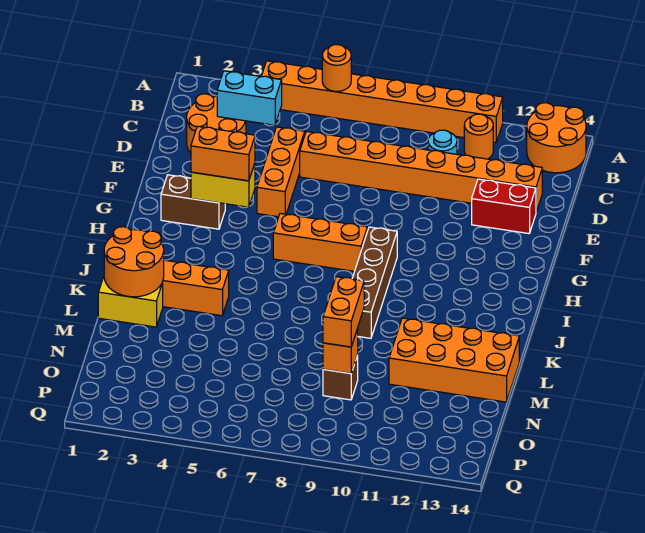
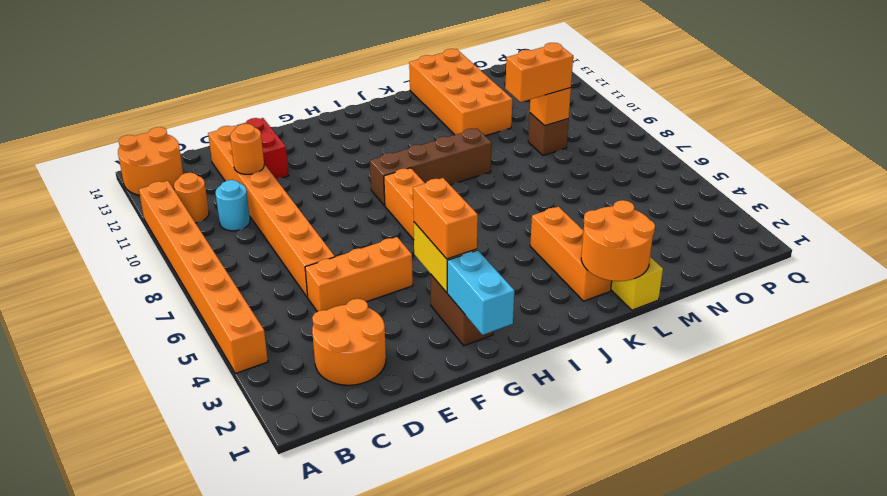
orange 1x1 round brick [322,45,351,91] -> orange 1x1 round brick moved to [230,124,264,174]
cyan 1x2 brick [217,71,282,125] -> cyan 1x2 brick moved to [447,250,514,335]

